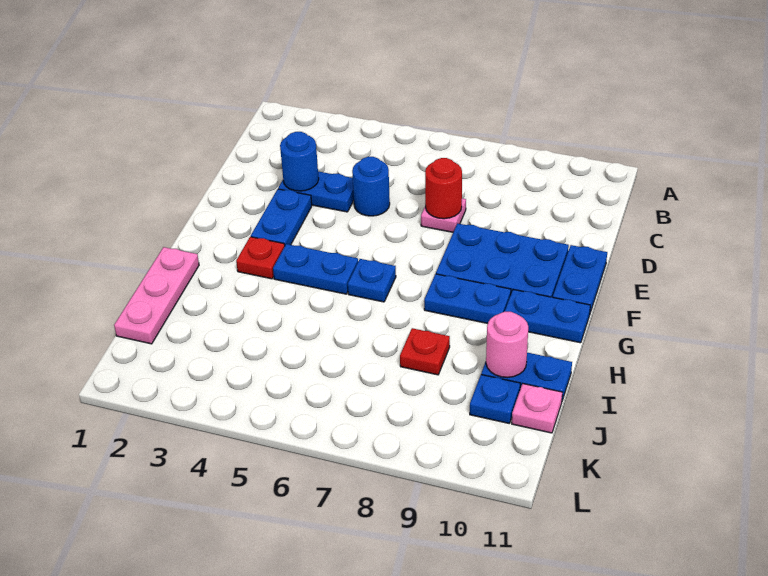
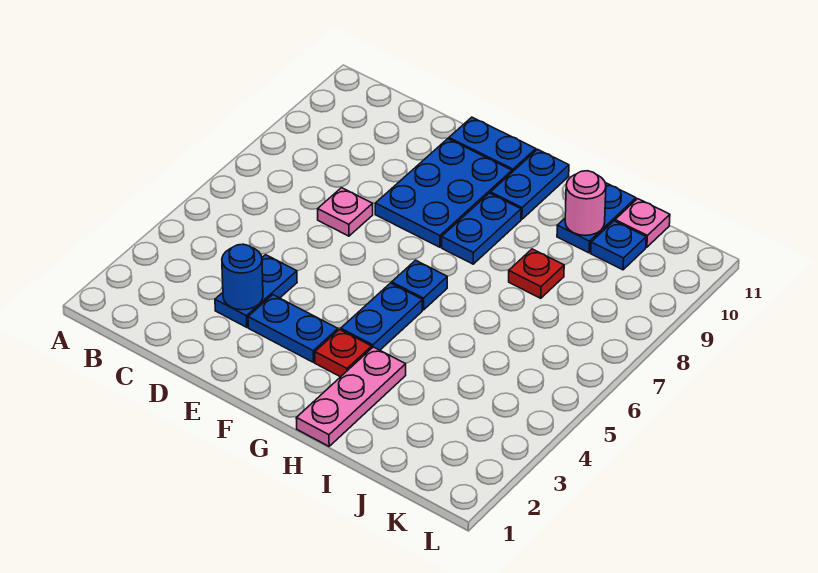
blue 1x1 round brick [352,157,390,216] -> none
red 1x1 round brick [425,158,462,219] -> none
pink 1x3 plate [114,247,199,344] -> pink 1x3 plate turned to [296,347,406,446]

